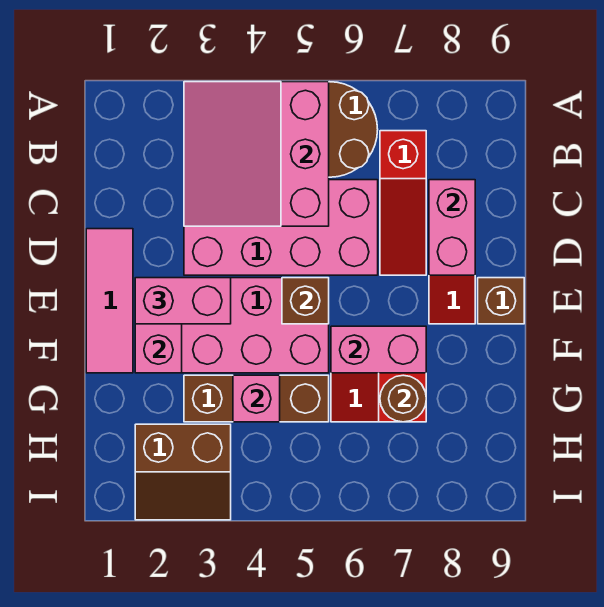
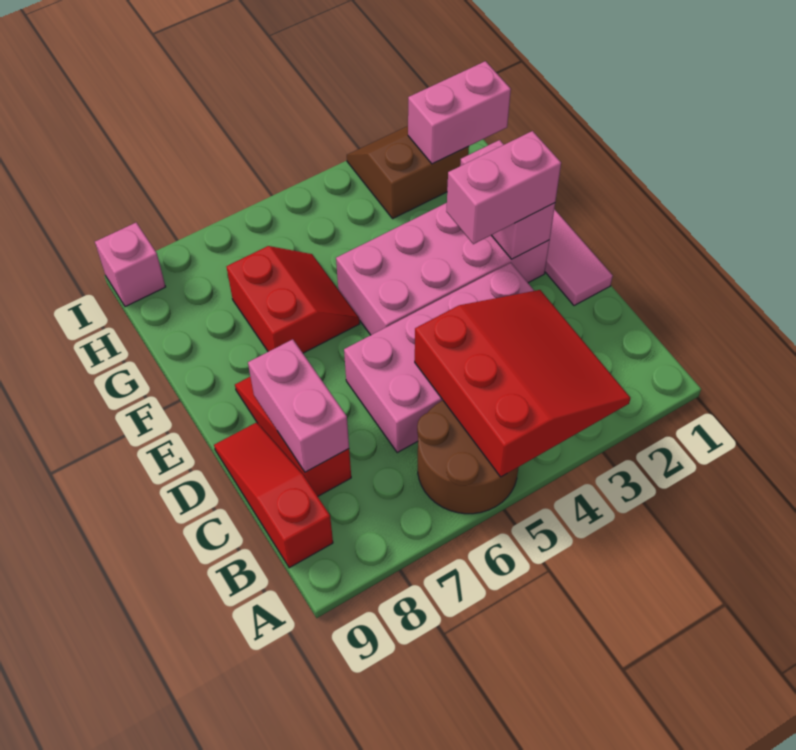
pink 3x3 slope [184,82,329,226] -> red 3x3 slope [415,290,630,477]
red 1x3 slope [380,131,426,275] -> red 1x3 slope moved to [214,422,333,568]
brown 1x1 brick [282,278,329,324] -> none
brown 1x1 brick [478,278,524,324] -> none
pink 1x2 brick [331,326,426,373] -> pink 1x2 brick moved to [408,61,511,164]
brown 1x3 brick [184,375,329,422] -> none
pink 1x1 brick [233,375,280,422] -> pink 1x1 brick moved to [95,223,166,307]
brown 1x1 round brick [380,375,426,422] -> none

